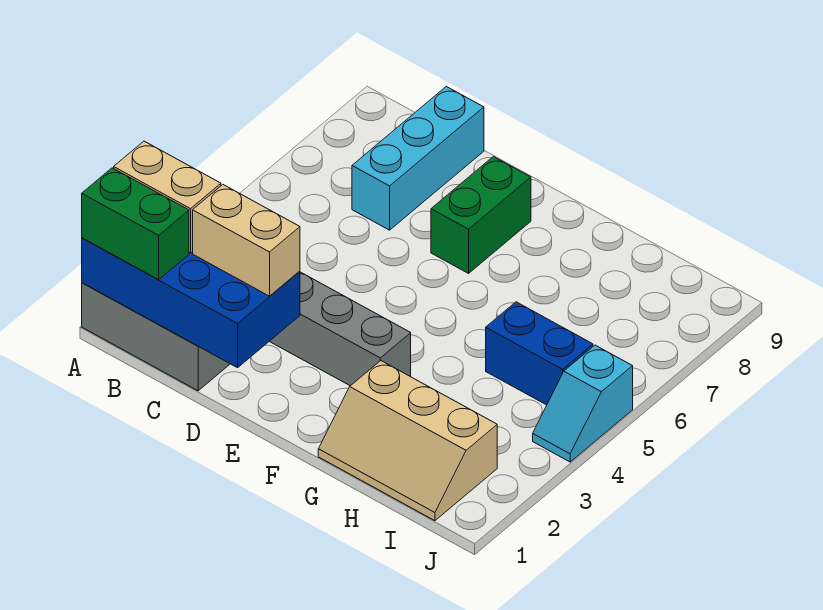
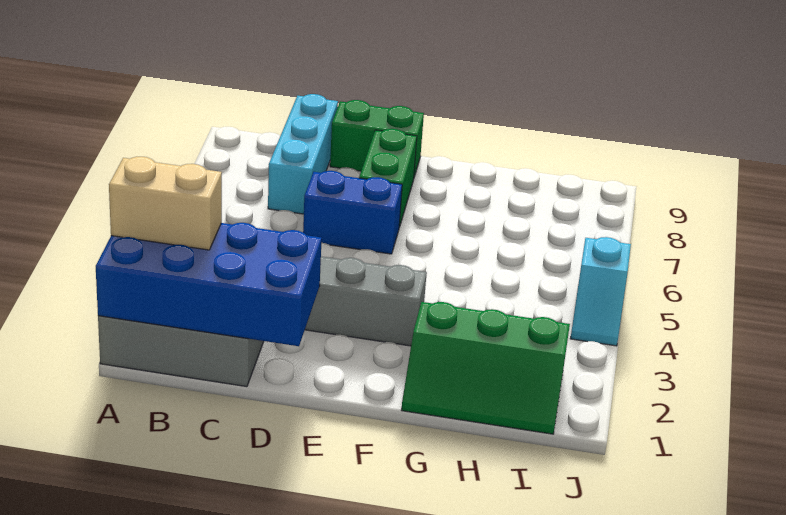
green 1x2 brick [82,168,189,280] -> green 1x2 brick moved to [330,100,424,177]
tan 1x2 brick [193,185,300,296] -> none
tan 2x3 slope [318,361,497,521] -> green 2x3 slope [402,302,570,434]
blue 1x2 brick [486,302,593,405] -> blue 1x2 brick moved to [303,171,402,254]

